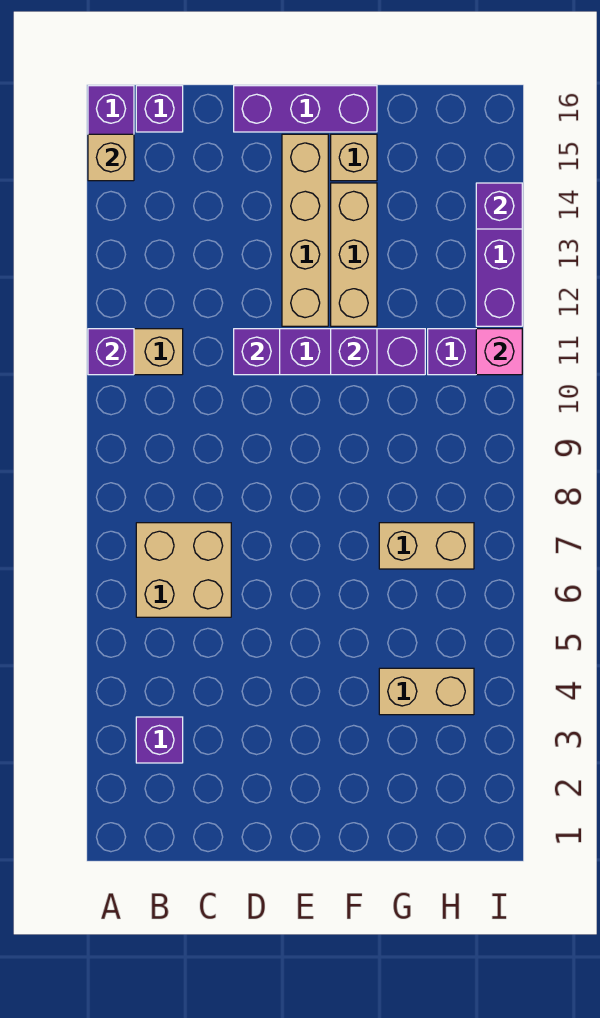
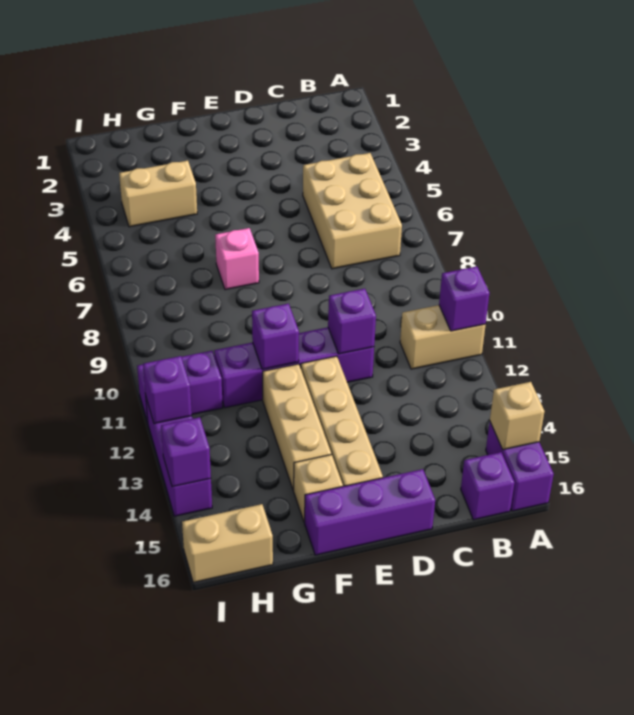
purple 1x1 brick [136,717,183,763] -> purple 1x1 brick moved to [143,356,192,423]
tan 2x2 brick [136,523,231,617] -> tan 2x3 brick [303,153,402,269]
tan 1x2 brick [379,523,474,569] -> tan 1x2 brick moved to [182,504,273,583]
pink 1x1 brick [476,329,522,375] -> pink 1x1 brick moved to [215,228,259,290]

